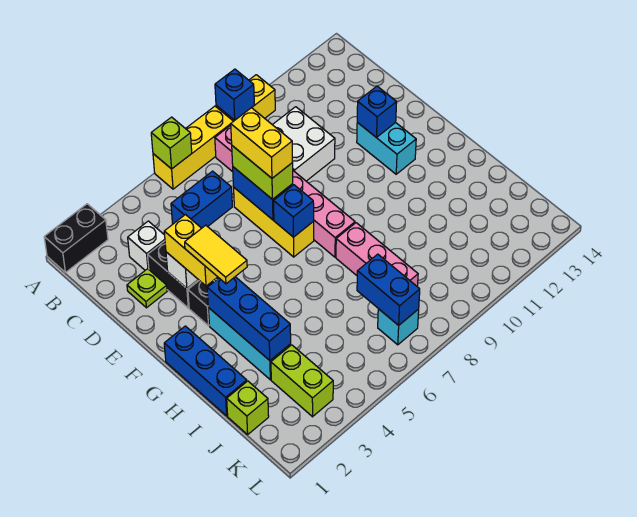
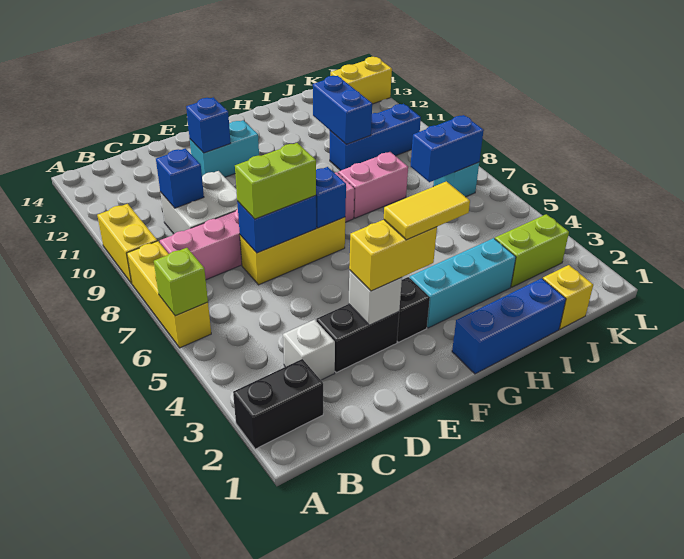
black 1x2 brick [44,204,108,272] -> black 1x2 brick turned to [233,359,323,449]
blue 1x1 brick [215,69,254,120] -> blue 1x1 brick moved to [156,148,204,208]
blue 1x2 brick [171,171,232,228] -> blue 1x2 brick moved to [313,76,372,144]
lime 1x1 plate [127,269,167,308] -> none
yellow 1x2 brick [231,108,292,178] -> yellow 1x2 brick moved to [331,57,392,104]
blue 1x3 brick [207,277,291,360] -> blue 1x3 brick moved to [330,104,421,171]
pink 1x3 brick [336,223,418,287] -> pink 1x2 brick [338,152,408,218]
lime 1x1 brick [227,381,269,434] -> yellow 1x1 brick [543,265,593,329]

